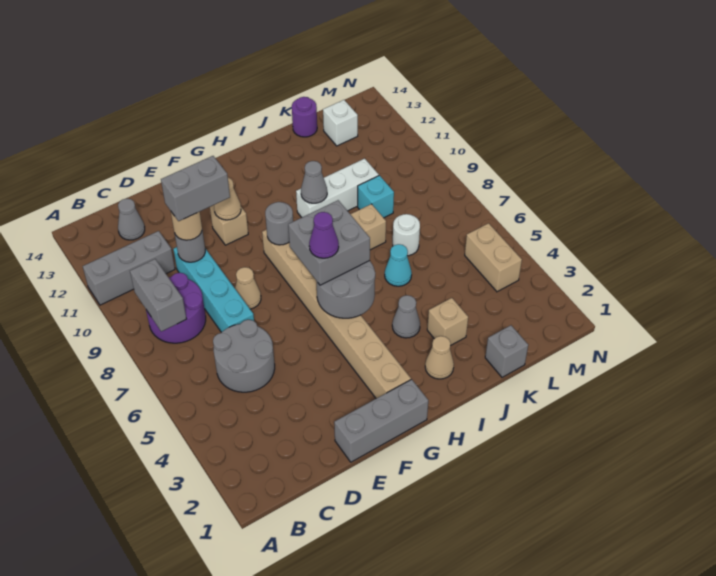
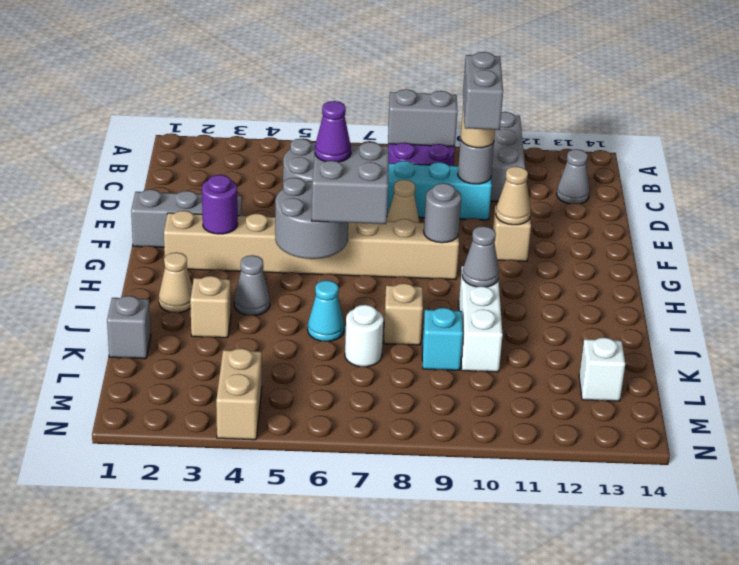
grey 1x3 brick [334,379,428,462] -> grey 1x3 brick turned to [131,189,242,247]
purple 1x1 round brick [292,97,317,137] -> purple 1x1 round brick moved to [202,175,238,234]
tan 1x2 brick [465,223,522,292] -> tan 1x2 brick turned to [216,348,262,440]

